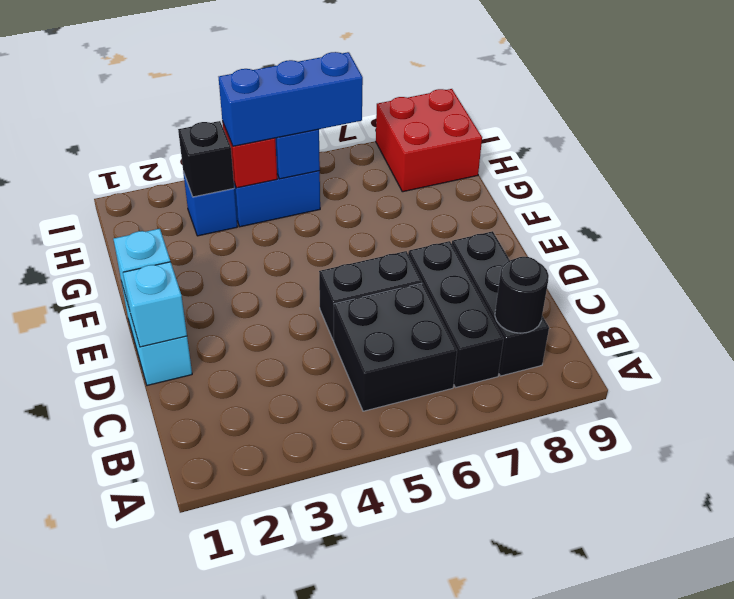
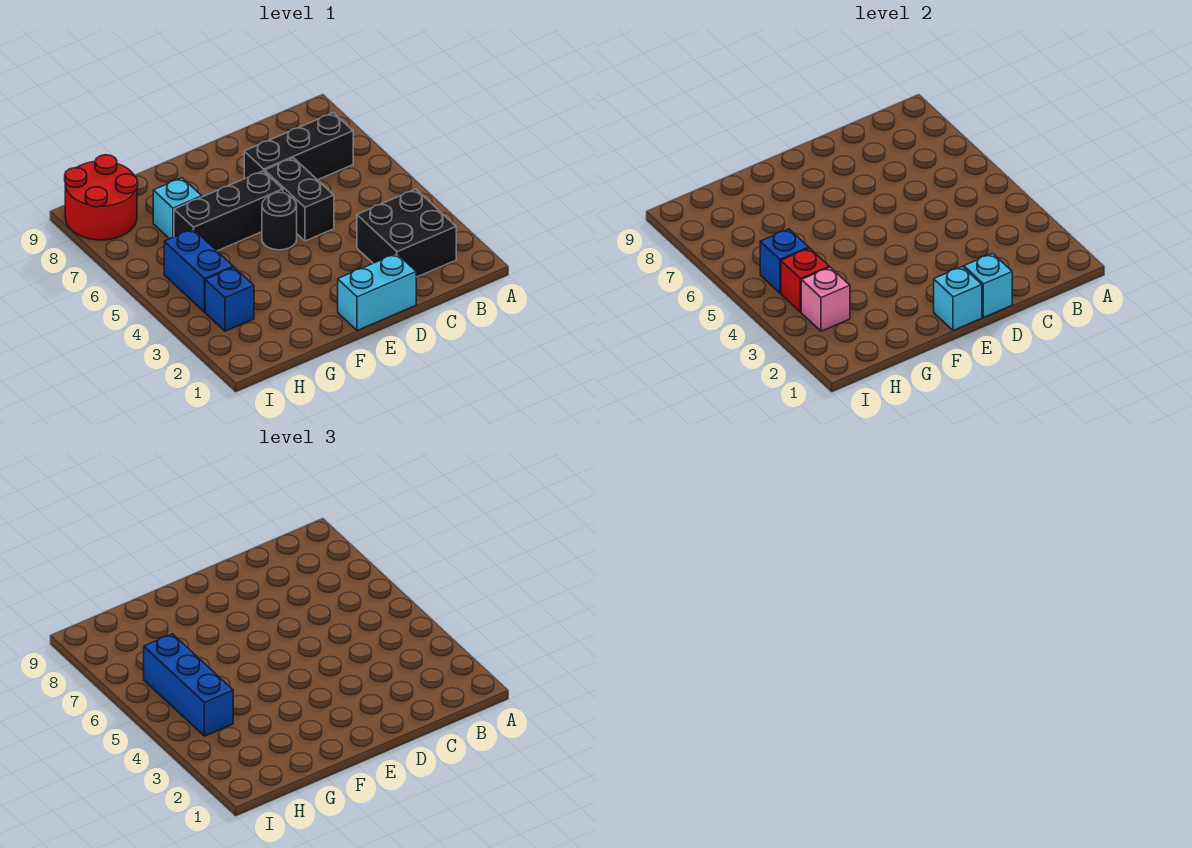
black 2x2 brick [334,283,457,411] -> black 2x2 brick moved to [357,189,456,277]
black 1x3 brick [452,231,549,376] -> black 1x3 brick moved to [174,171,283,251]
black 1x1 round brick [495,257,549,333] -> black 1x1 round brick moved to [262,192,297,250]
none -> cyan 1x1 brick [153,178,202,239]
black 1x1 brick [178,121,234,197] -> pink 1x1 brick [801,267,850,331]
red 2x2 brick [376,89,482,192] -> red 2x2 round brick [65,155,138,240]

